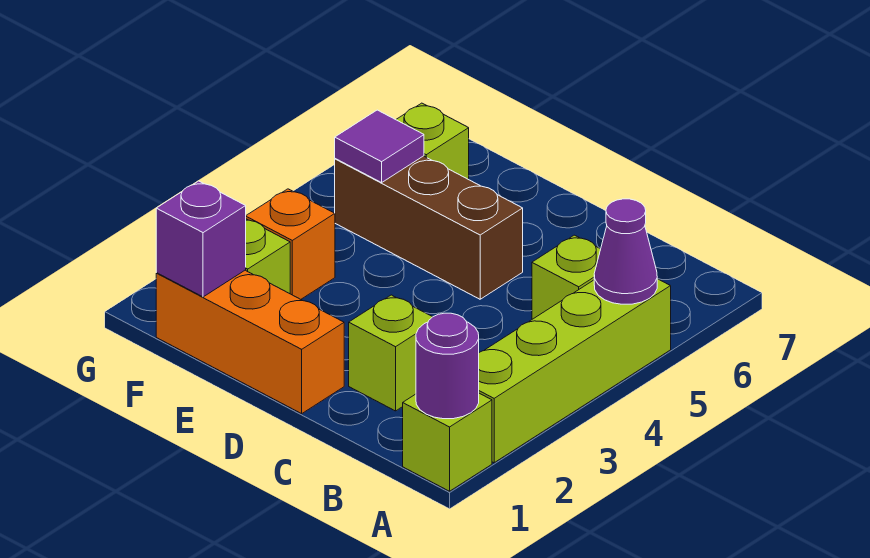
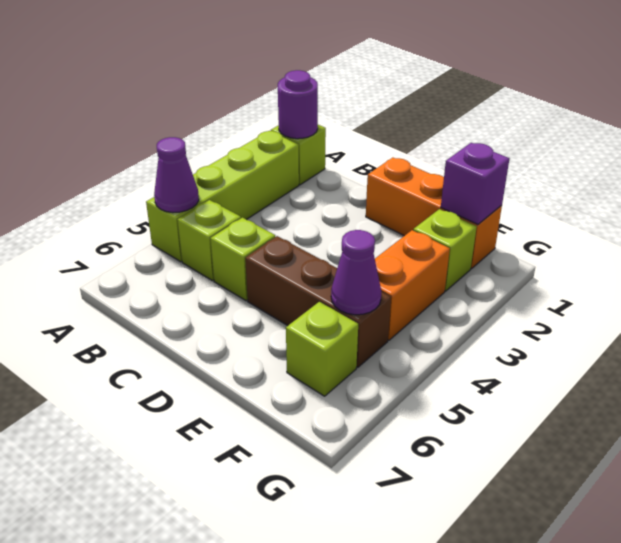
lime 1x1 brick [349,295,432,411] -> lime 1x1 brick moved to [210,218,275,301]
orange 1x1 brick [246,189,335,299] -> orange 1x2 brick [375,230,450,340]
purple 1x1 tile [335,110,424,183] -> purple 1x1 cone [331,230,381,315]

